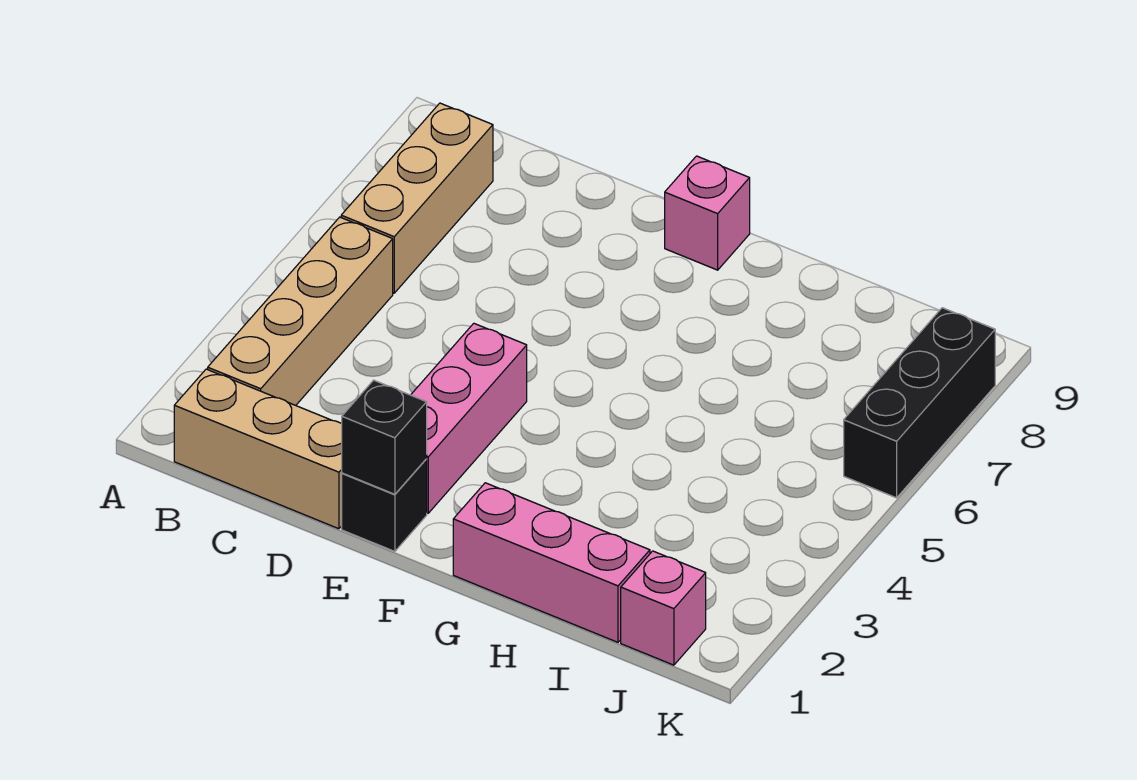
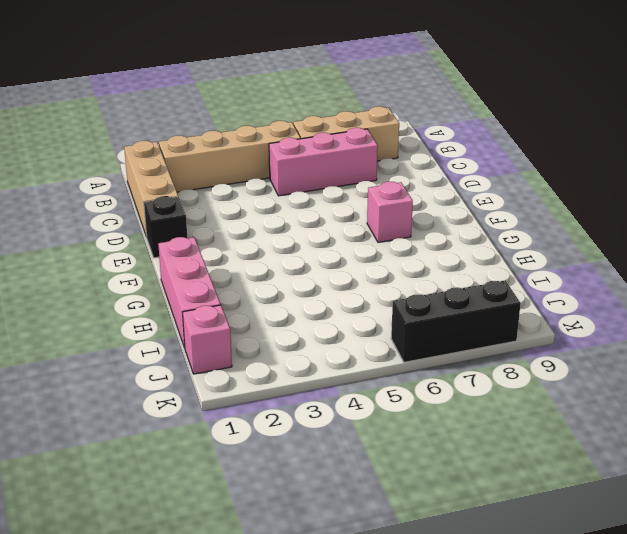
black 1x1 brick [342,380,427,494] -> none
pink 1x3 brick [411,323,527,513] -> pink 1x3 brick moved to [269,128,378,196]
pink 1x1 brick [665,156,750,270] -> pink 1x1 brick moved to [367,181,413,242]

